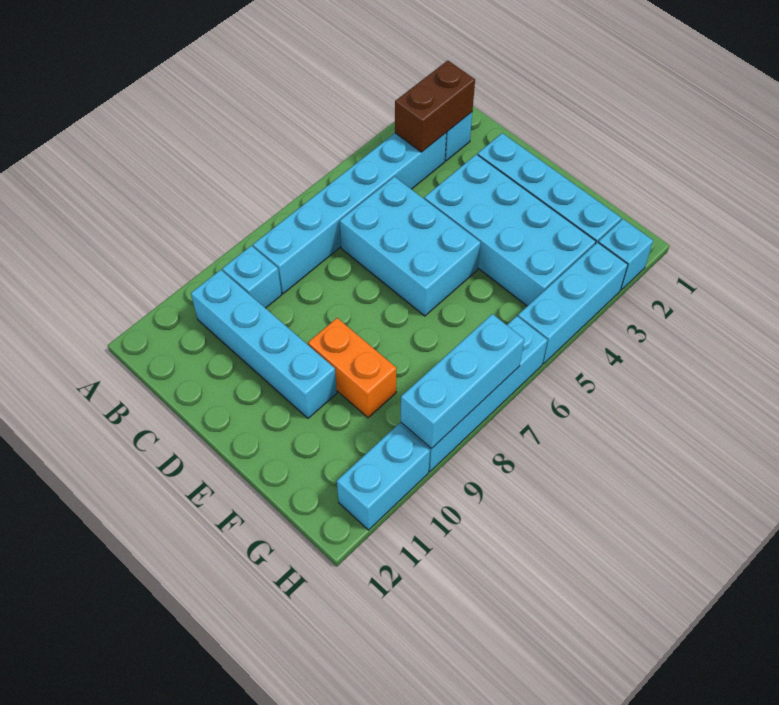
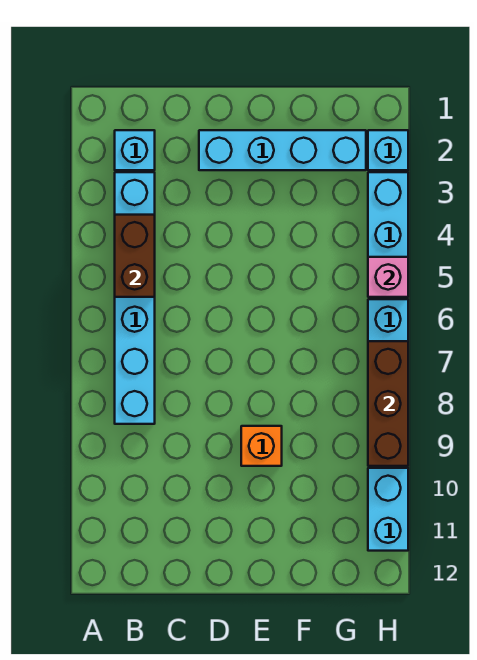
brown 1x2 brick [395,61,475,152] -> brown 1x2 brick moved to [115,215,155,297]
cyan 1x1 brick [222,246,282,308] -> none
cyan 1x4 brick [191,270,337,418] -> none
cyan 2x3 brick [340,177,481,316] -> none
cyan 2x4 brick [424,154,596,306] -> none
orange 1x2 brick [308,318,396,418] -> orange 1x1 brick [241,426,282,466]
none -> pink 1x1 brick [368,257,408,297]
cyan 1x3 brick [401,314,524,449] -> brown 1x3 brick [368,341,408,466]

